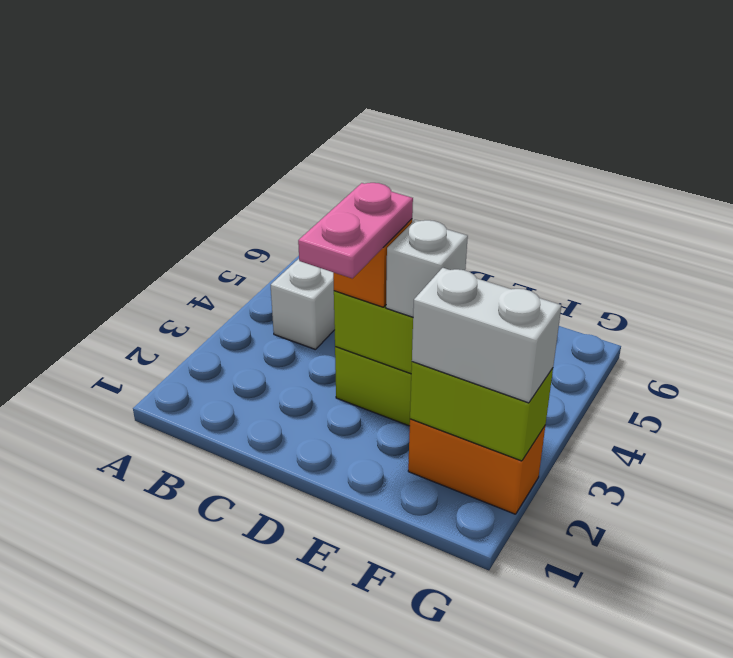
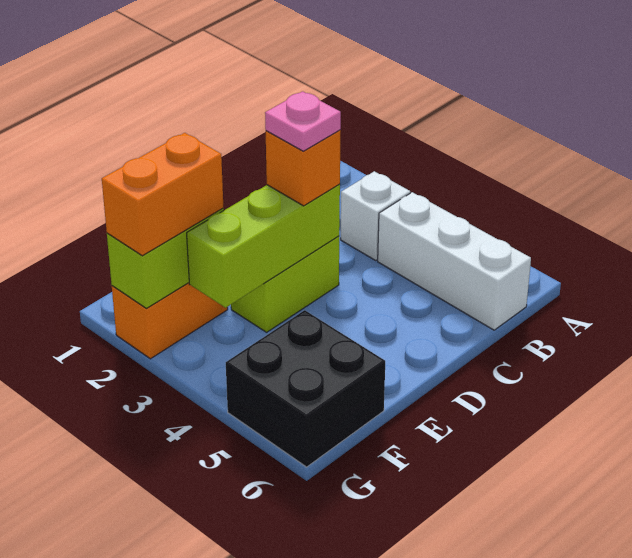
pink 1x2 plate [298,183,413,278] -> pink 1x1 plate [265,91,341,151]
white 1x1 brick [386,220,468,317] -> white 1x1 brick moved to [341,171,410,261]
white 1x2 brick [412,268,561,403] -> orange 1x2 brick [102,133,223,256]
none -> black 2x2 brick [226,310,385,467]

